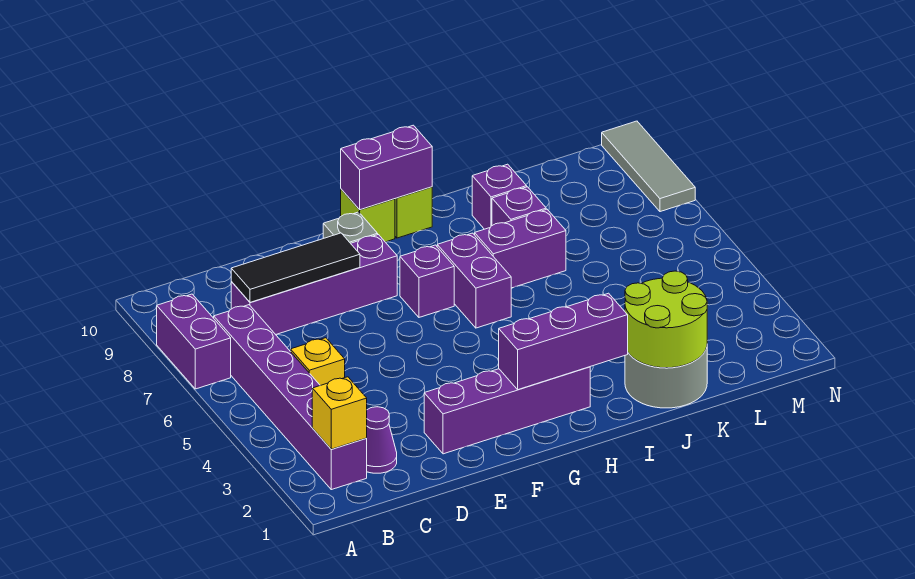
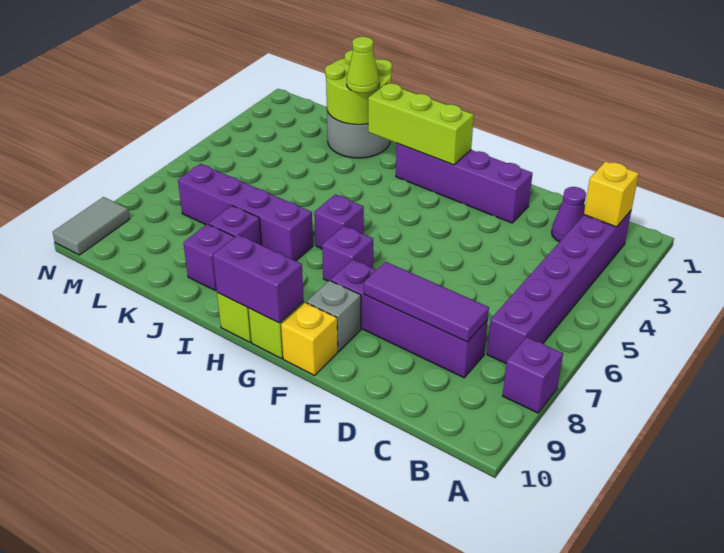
purple 1x2 brick [157,294,231,389] -> purple 1x1 brick [503,337,563,413]
yellow 1x1 brick [291,338,345,385] -> yellow 1x1 brick moved to [281,302,338,376]
black 1x3 tile [231,233,360,303] -> purple 1x3 tile [364,262,489,342]
purple 1x3 brick [499,293,628,390] -> lime 1x3 brick [368,83,474,165]
purple 1x2 brick [437,233,511,328] -> purple 1x1 brick [314,195,364,249]
purple 1x2 brick [475,209,566,288] -> purple 1x4 brick [178,164,313,261]
none -> lime 1x1 cone [347,37,379,93]
grey 1x3 tile [602,121,695,212] -> grey 1x2 tile [53,197,130,255]

